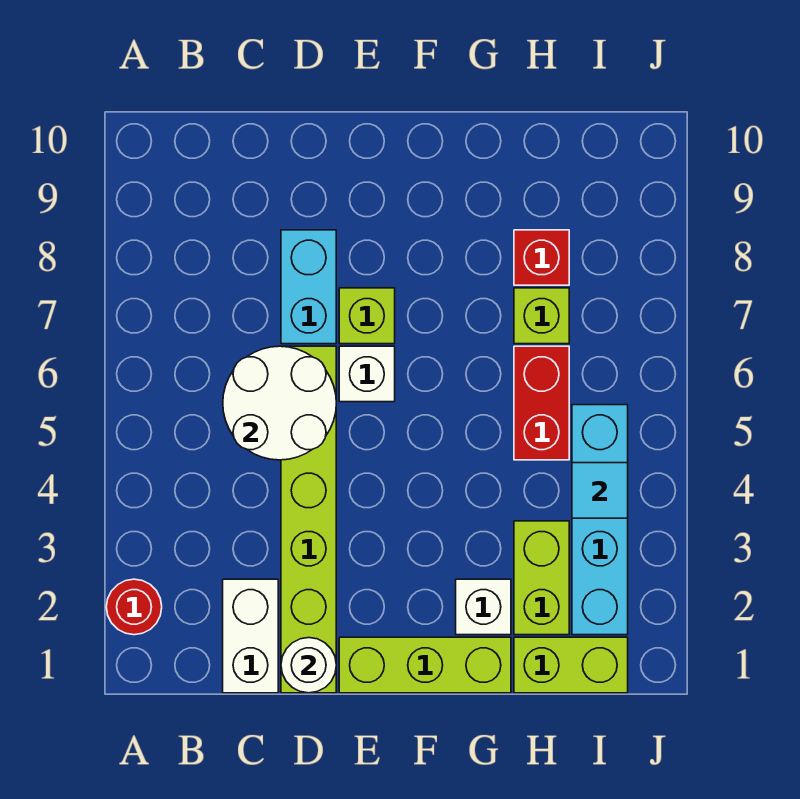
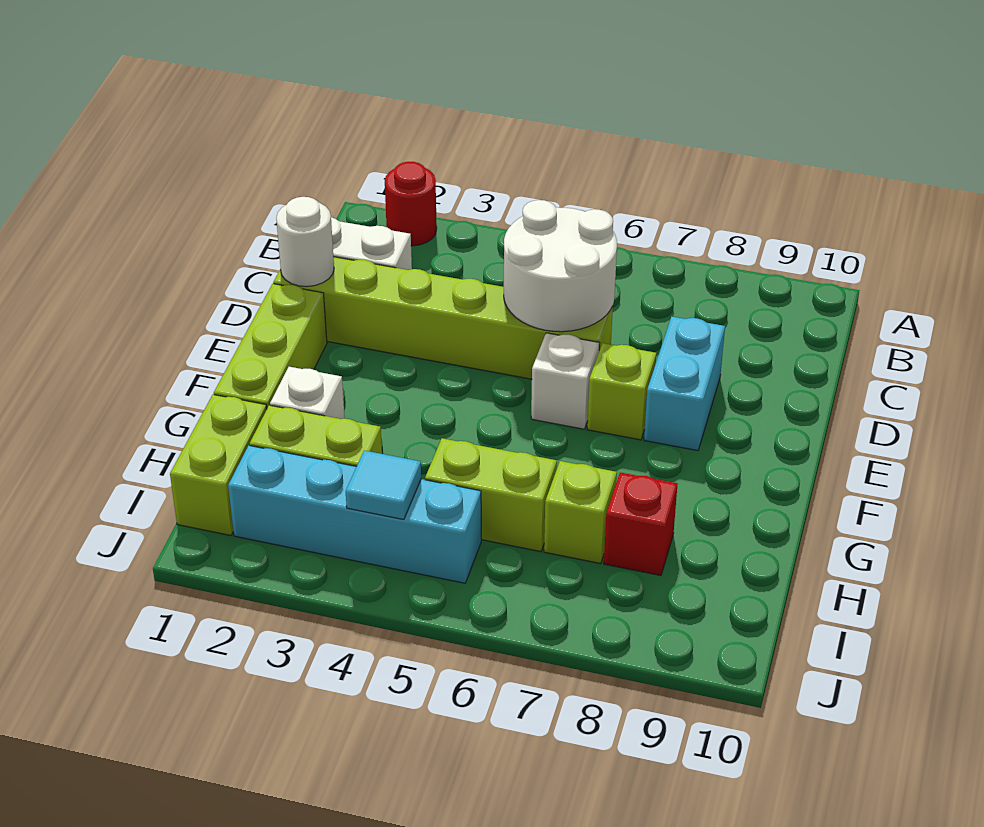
cyan 1x2 brick [281,230,336,344] -> cyan 1x2 brick turned to [644,317,725,451]
red 1x2 brick [514,346,569,460] -> lime 1x2 brick [425,438,557,552]

